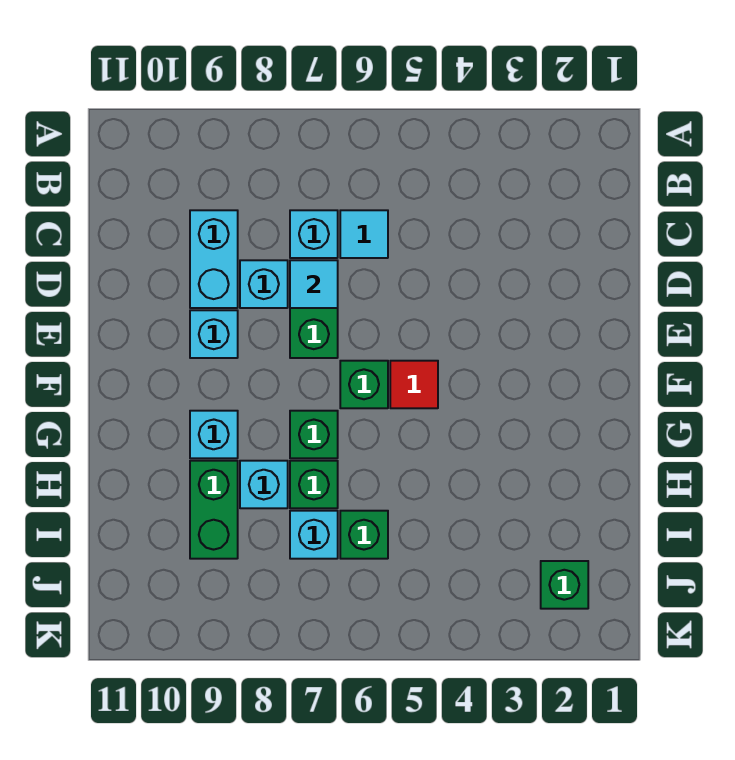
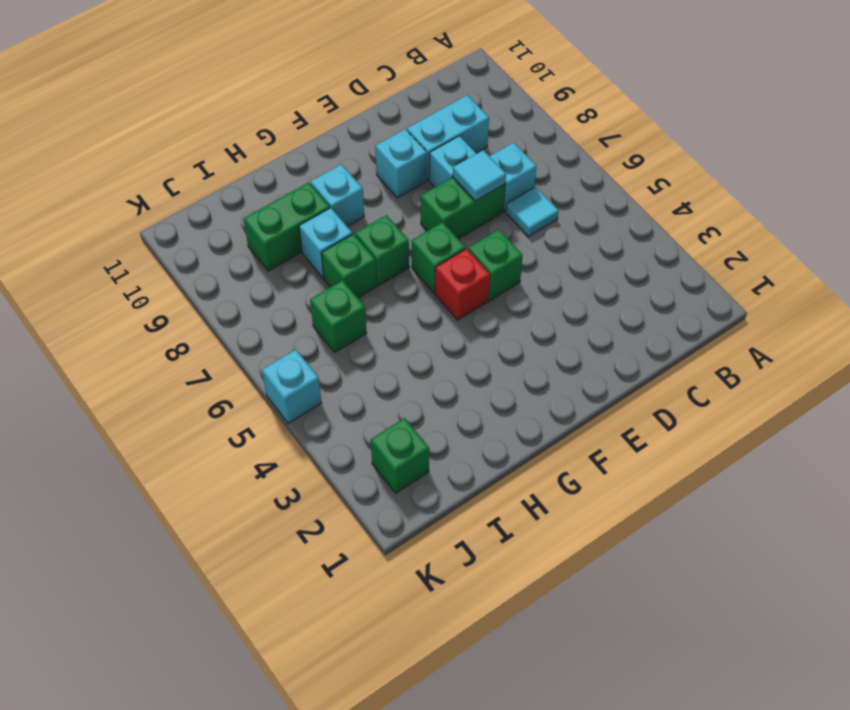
none -> green 1x1 brick [468,230,523,300]
red 1x1 tile [390,361,438,408] -> red 1x1 brick [435,249,490,320]
cyan 1x1 brick [290,511,338,559] -> cyan 1x1 brick moved to [262,350,322,423]

